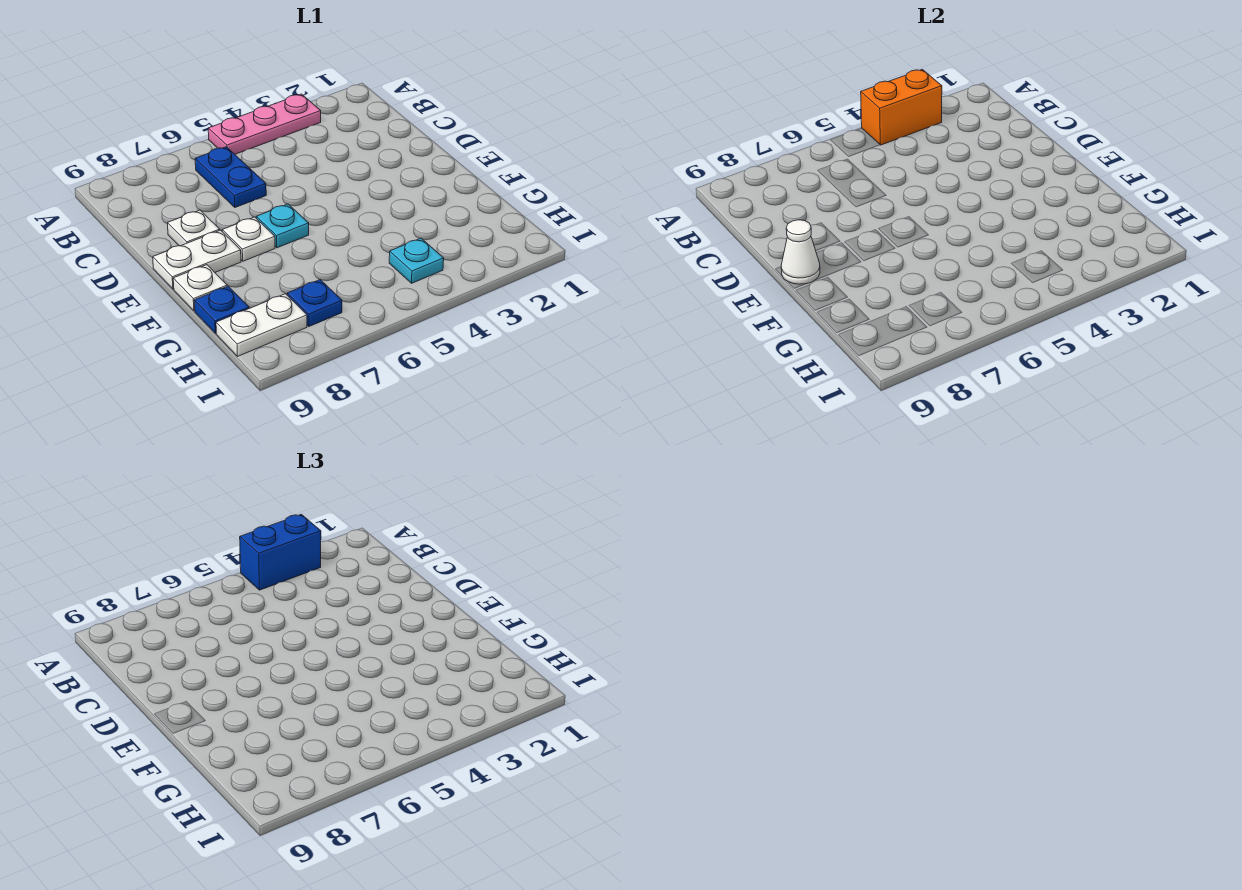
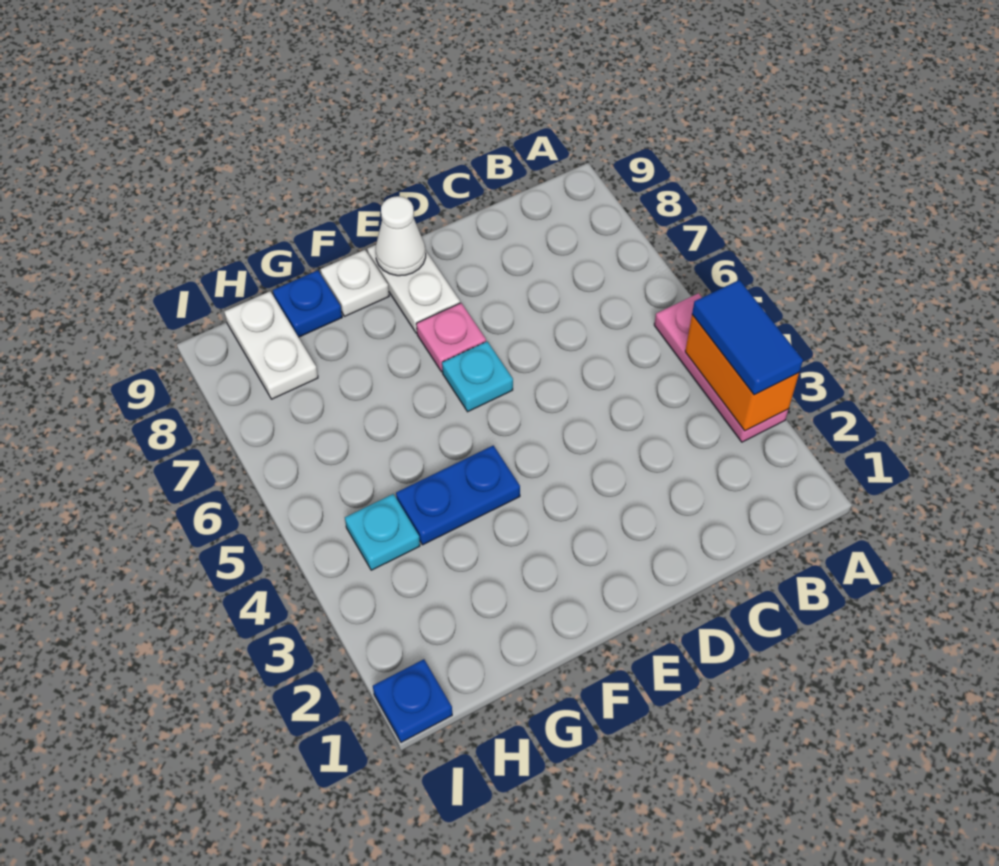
blue 1x2 brick [240,514,321,590] -> blue 1x2 tile [692,280,803,395]
blue 1x2 plate [195,147,266,207] -> blue 1x2 plate moved to [396,446,520,545]
white 1x1 plate [168,210,220,246] -> none
white 1x1 plate [222,217,275,261] -> pink 1x1 plate [417,303,486,372]
blue 1x1 plate [287,280,342,326] -> blue 1x1 plate moved to [373,659,452,742]

